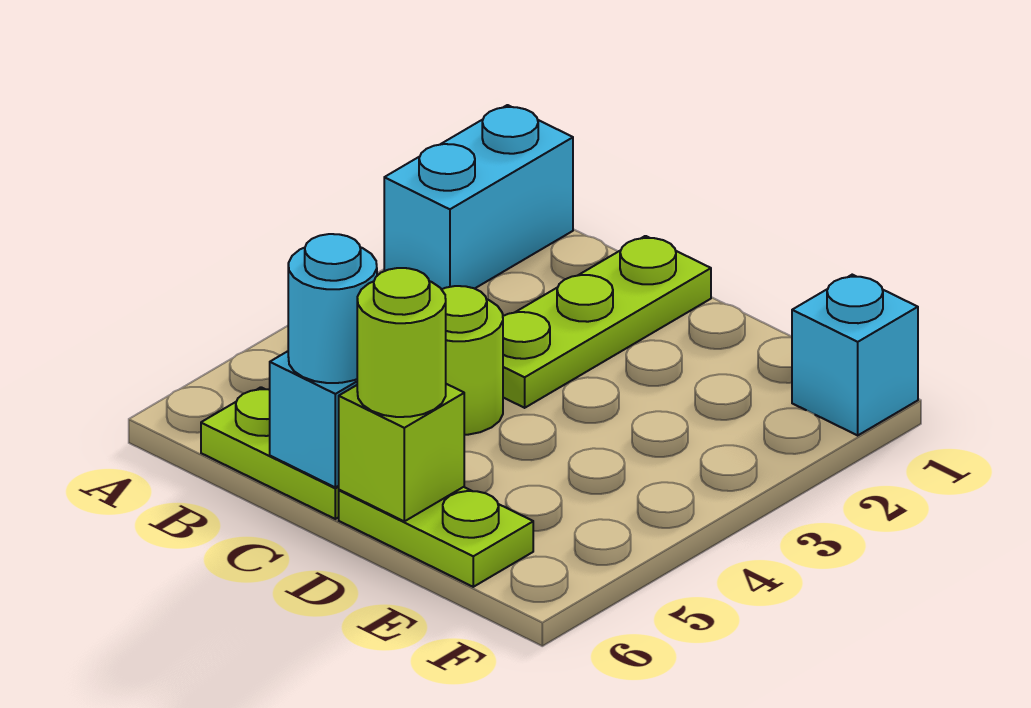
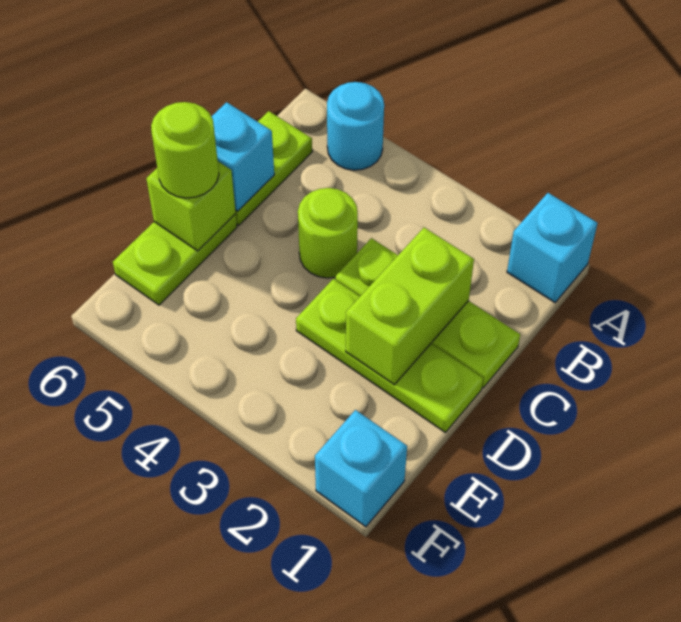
cyan 1x2 brick [384,105,573,289] -> cyan 1x1 brick [507,193,598,302]
none -> lime 1x2 brick [346,228,474,385]
cyan 1x1 round brick [288,234,377,383] -> cyan 1x1 round brick moved to [327,82,384,170]
none -> lime 1x3 plate [296,279,483,432]

